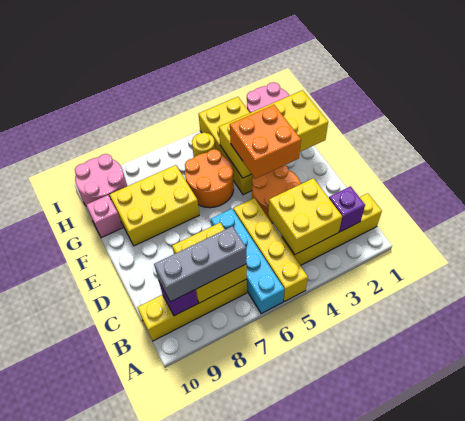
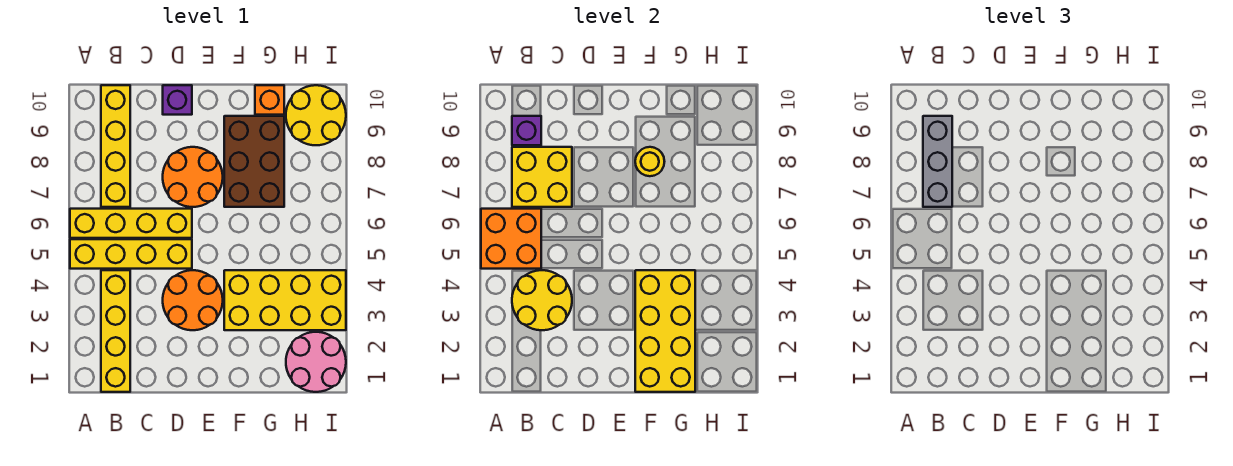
cyan 1x4 brick [211,209,284,314] -> yellow 1x4 brick [70,209,192,238]
purple 1x1 brick [329,186,365,232] -> purple 1x1 brick moved to [163,85,192,115]
yellow 2x2 brick [268,178,342,254] -> yellow 2x2 round brick [512,270,572,330]
orange 2x2 brick [230,105,301,179] -> orange 2x2 brick moved to [481,209,541,269]
orange 2x2 round brick [185,149,234,208] -> orange 2x2 round brick moved to [163,147,223,207]
yellow 2x3 brick [110,165,199,246] -> brown 2x3 brick [224,116,284,207]
pink 1x1 brick [86,195,123,238] -> orange 1x1 brick [255,85,284,115]
yellow 1x1 round brick [192,133,215,157] -> yellow 1x1 round brick moved to [635,147,665,176]
pink 2x2 round brick [75,154,127,205] -> yellow 2x2 round brick [286,85,346,145]

